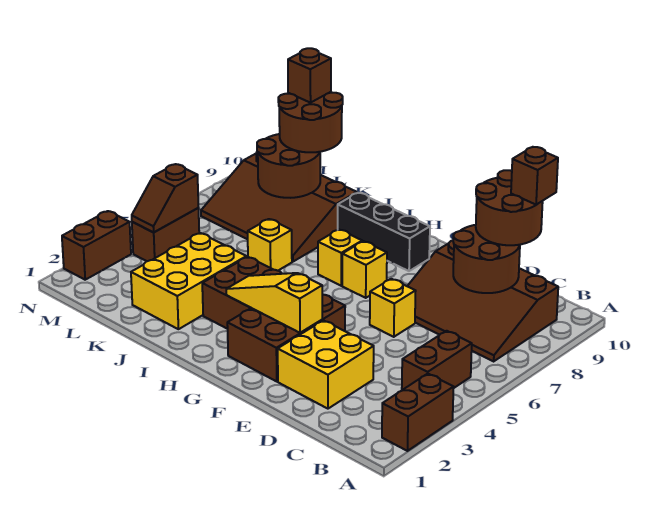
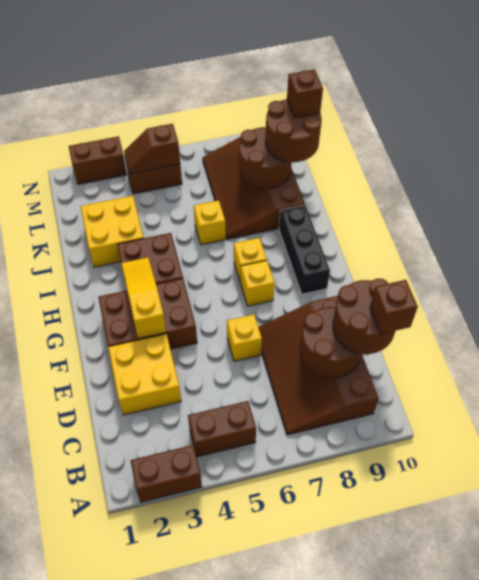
yellow 2x3 brick [131,233,246,329] -> yellow 2x2 brick [81,196,143,267]

